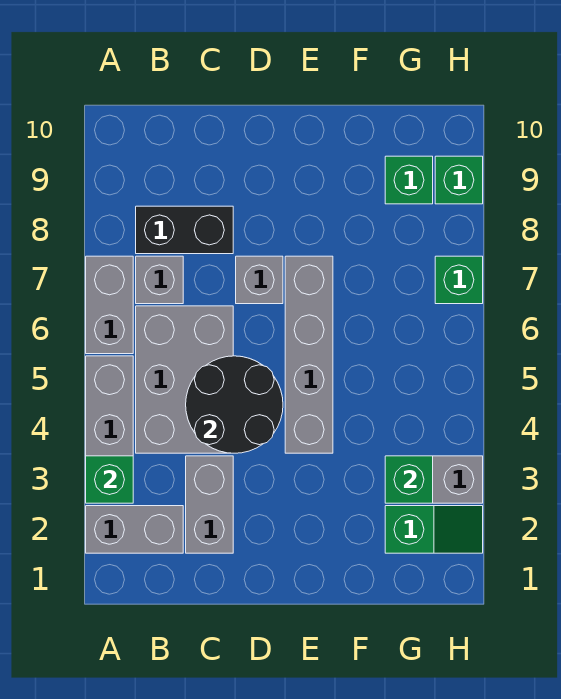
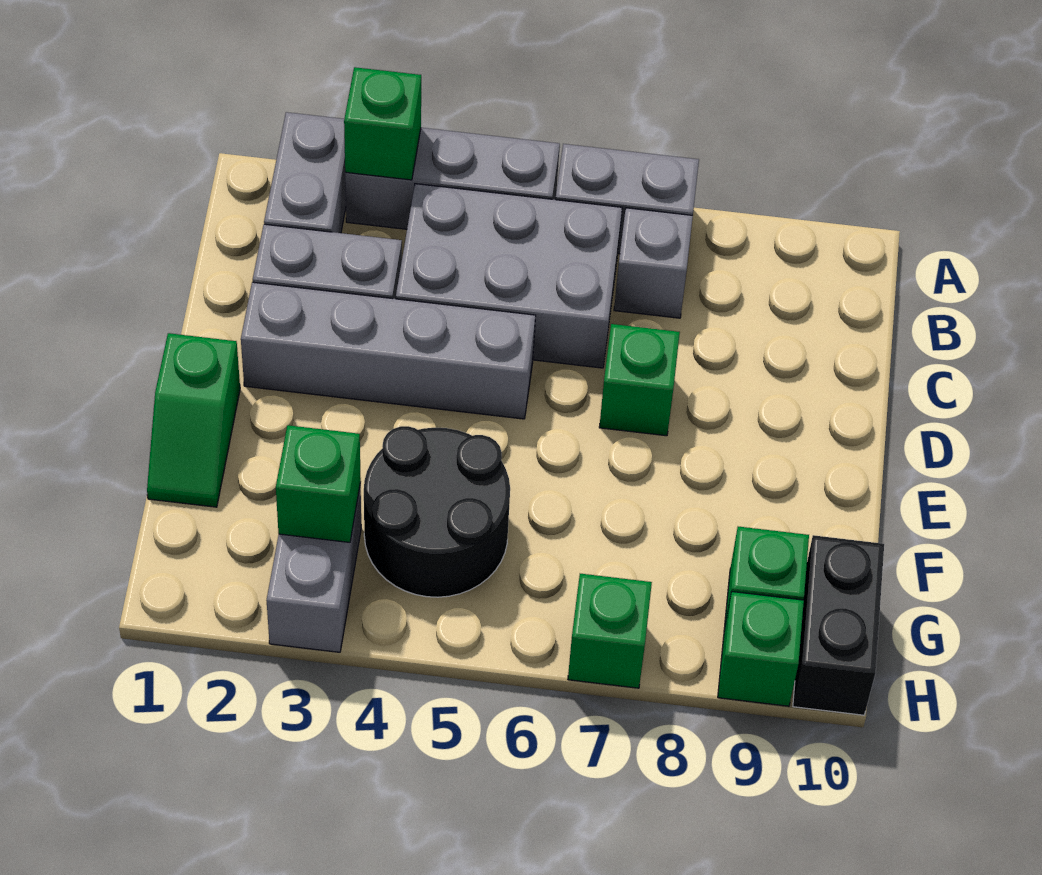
black 1x2 brick [136,206,233,254] -> black 1x2 brick moved to [793,535,884,715]
black 2x2 round brick [186,356,283,453] -> black 2x2 round brick moved to [364,426,510,597]
grey 1x1 brick [236,256,283,304] -> green 1x1 brick [599,324,680,436]
grey 1x4 brick [285,256,333,453] -> grey 1x4 brick moved to [241,282,536,419]
green 1x2 slope [385,506,483,553] -> green 1x2 slope moved to [147,333,240,507]

